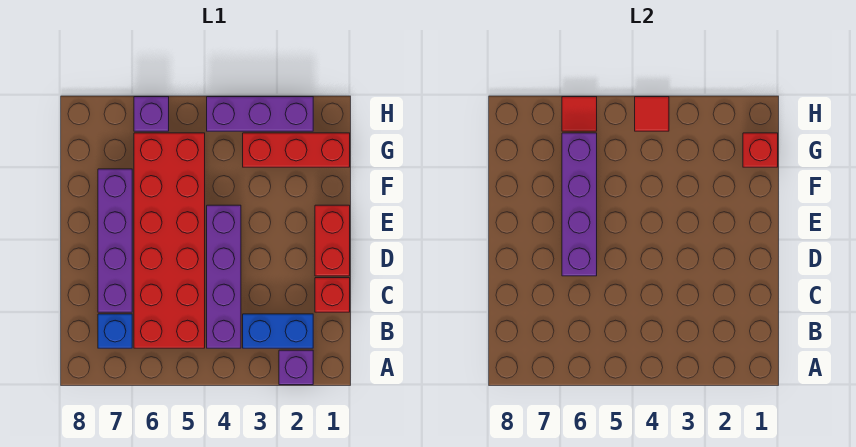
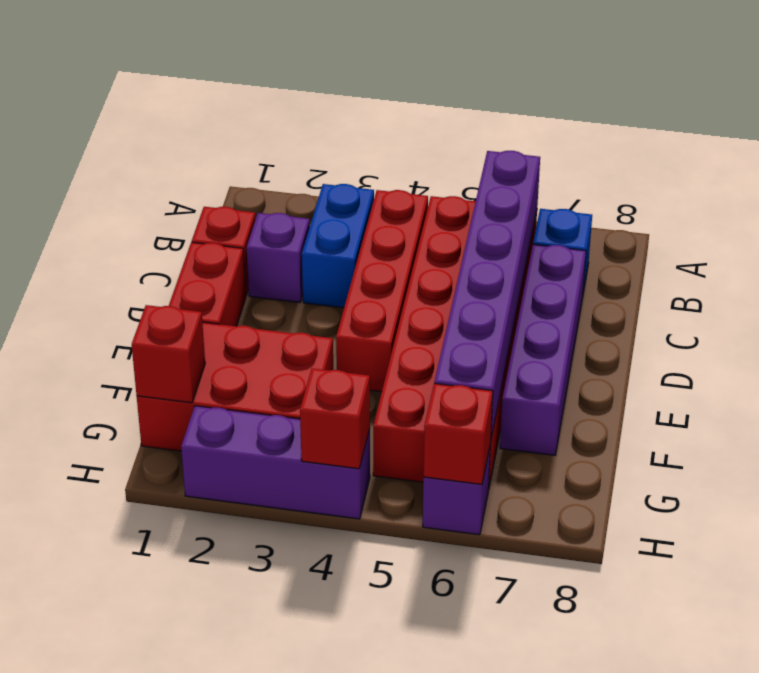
purple 1x1 brick [279,350,313,385] -> purple 1x1 brick moved to [247,213,310,302]
blue 1x2 brick [243,314,313,348] -> blue 1x2 brick turned to [302,184,374,308]
purple 1x4 brick [207,205,241,348] -> red 1x4 brick [336,190,428,392]
purple 1x4 brick [562,133,597,276] -> purple 1x6 brick [434,151,540,438]
red 1x3 brick [243,133,350,167] -> red 2x3 brick [137,322,333,451]
red 1x1 tile [635,97,669,131] -> red 1x1 brick [300,368,370,469]
red 1x1 tile [562,97,597,131] -> red 1x1 brick [424,383,493,484]

